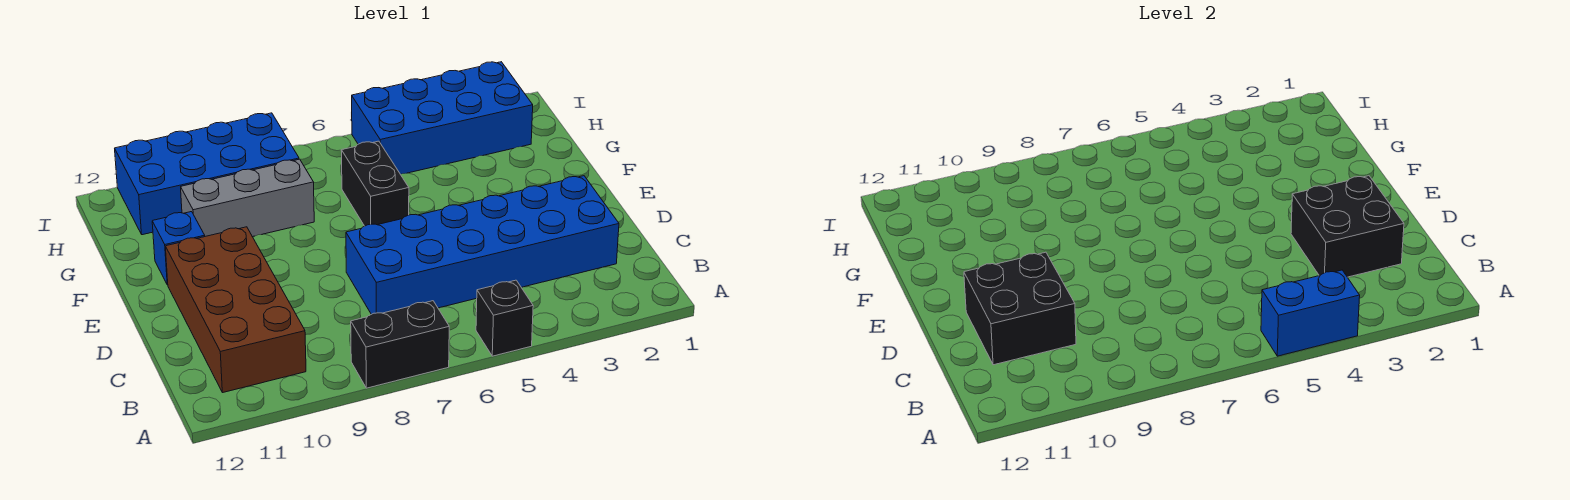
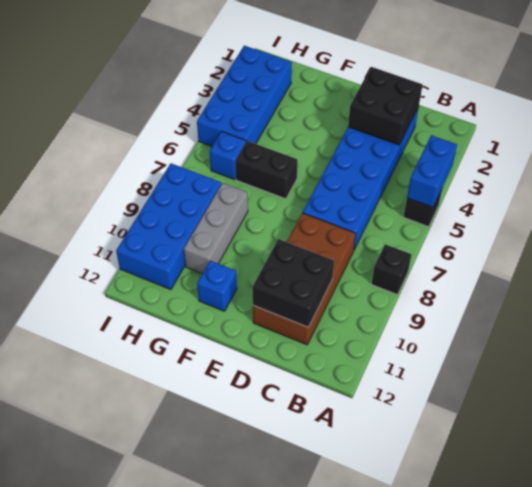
black 1x2 brick [351,301,449,388] -> black 1x1 brick [372,244,412,295]
brown 2x4 brick [165,227,306,393] -> brown 2x4 brick turned to [253,213,356,345]
none -> blue 1x1 brick [210,132,246,180]

